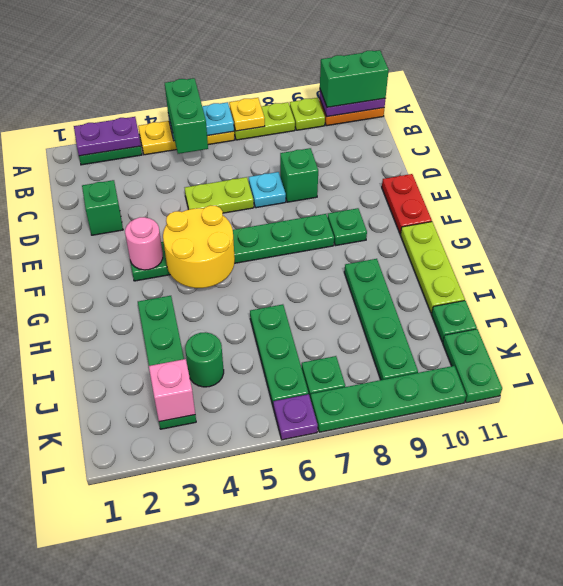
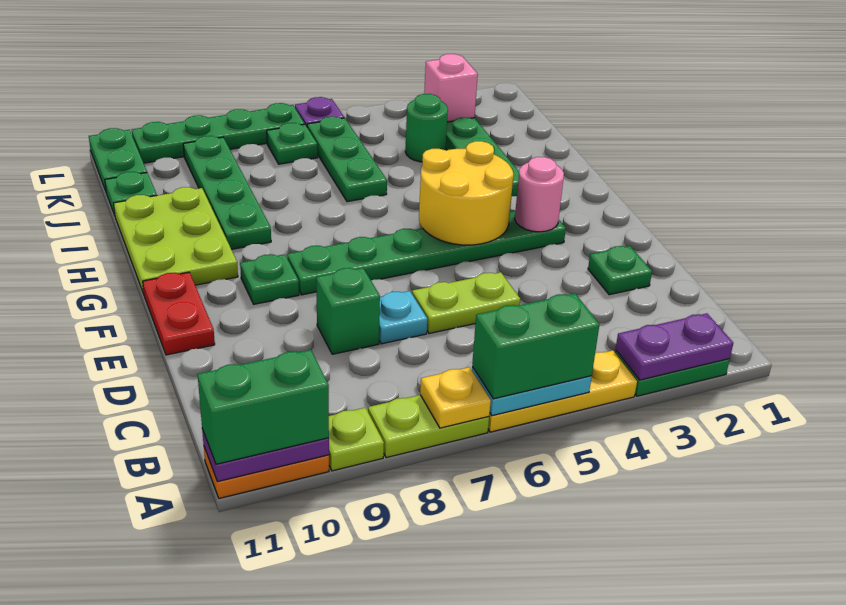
green 1x2 brick [165,78,208,154] -> green 1x2 brick turned to [472,293,599,399]
green 1x1 brick [82,180,123,235] -> green 1x1 plate [588,246,652,295]
lime 1x3 plate [400,222,465,313] -> lime 2x3 plate [114,187,238,294]

